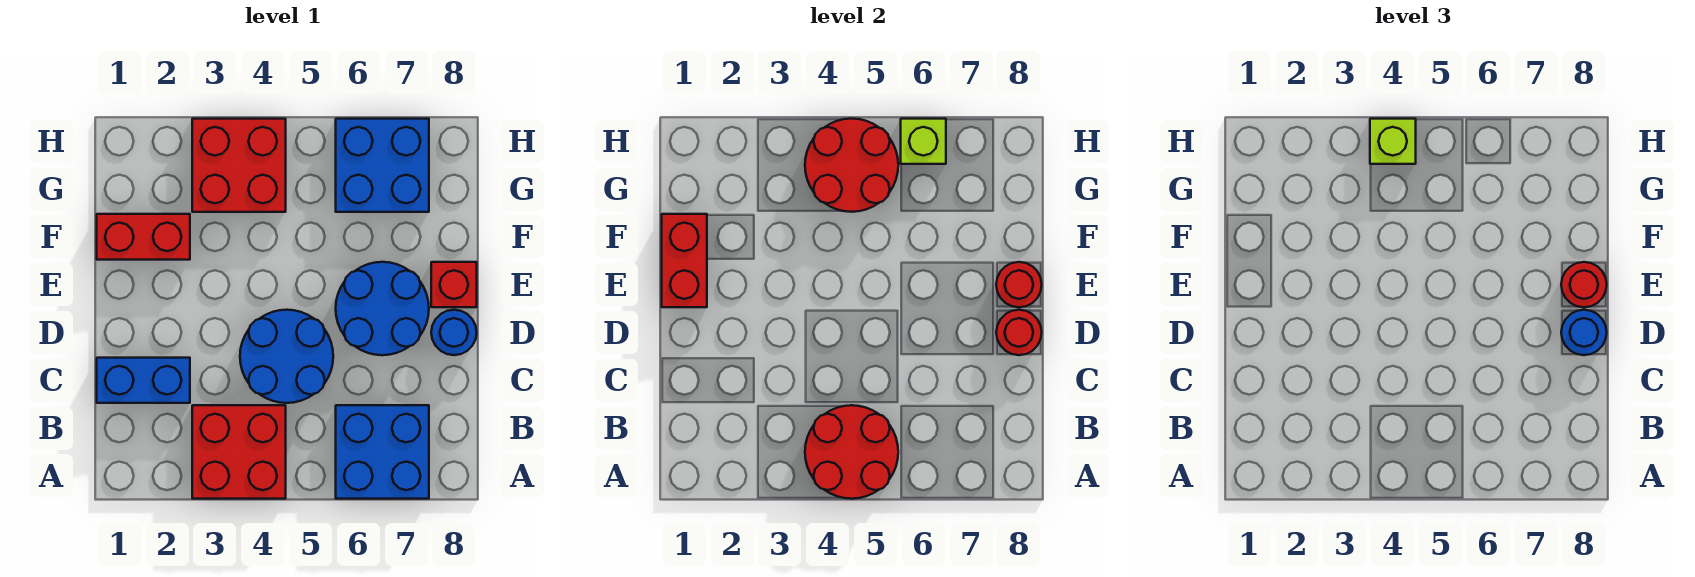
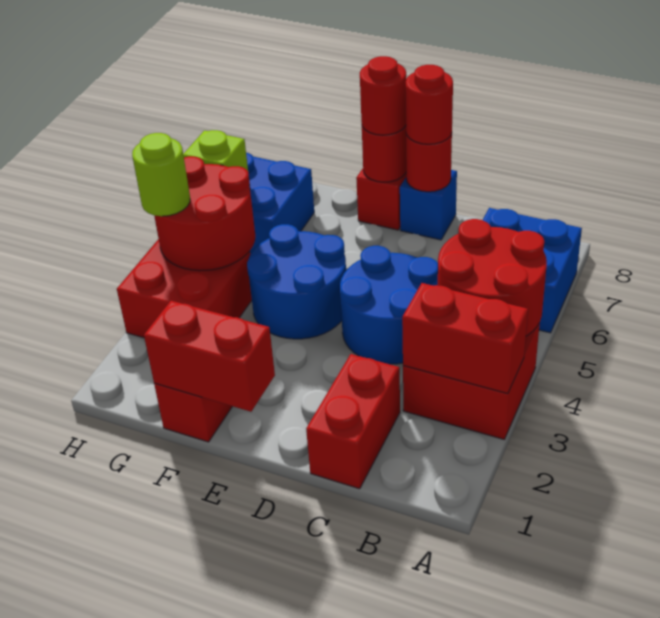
none -> red 1x2 brick [402,283,528,394]
blue 1x2 brick [97,358,190,403] -> red 1x2 brick [306,354,400,489]
blue 2x2 round brick [336,262,429,355] -> blue 2x2 round brick moved to [247,224,346,339]
blue 1x1 round brick [431,310,477,355] -> blue 1x1 brick [400,170,457,240]
blue 1x1 round brick [1561,310,1607,355] -> red 1x1 round brick [406,65,453,144]
lime 1x1 brick [1370,119,1416,164] -> lime 1x1 round brick [132,133,190,216]

